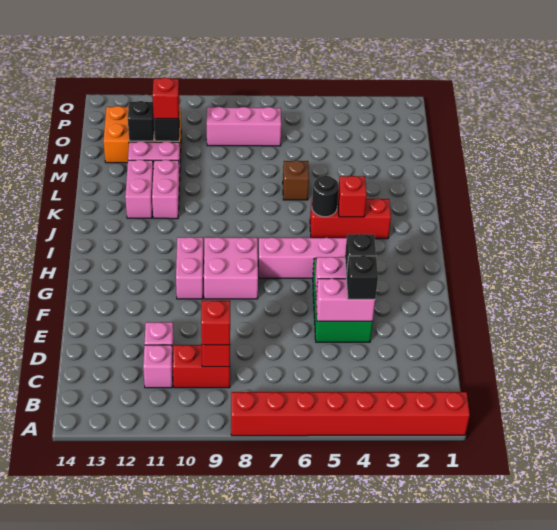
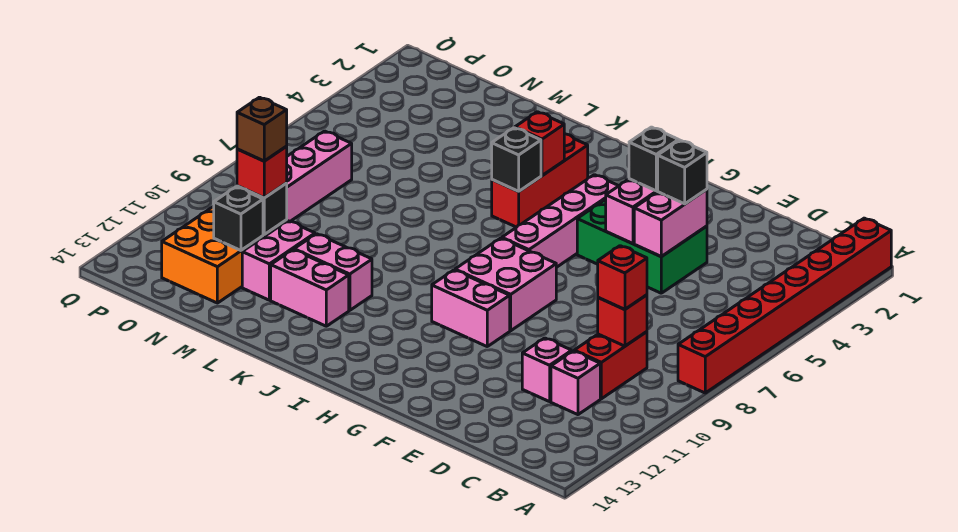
black 1x1 round brick [312,176,339,217] -> black 1x1 brick [492,128,541,191]
brown 1x1 brick [283,160,309,200] -> brown 1x1 brick moved to [237,97,287,161]

